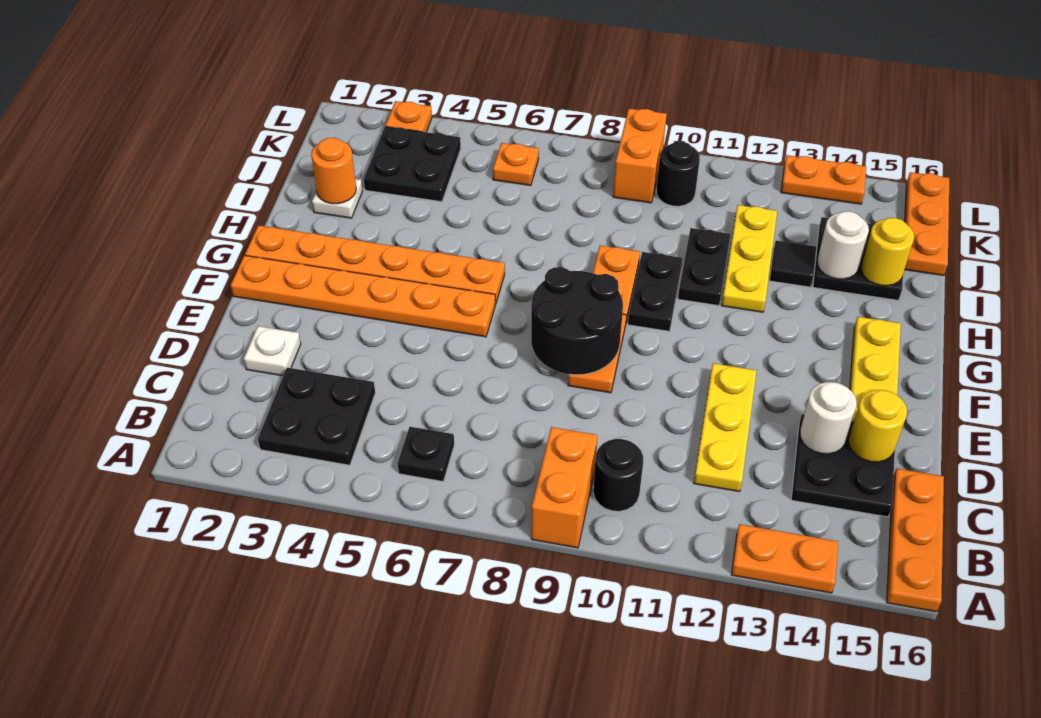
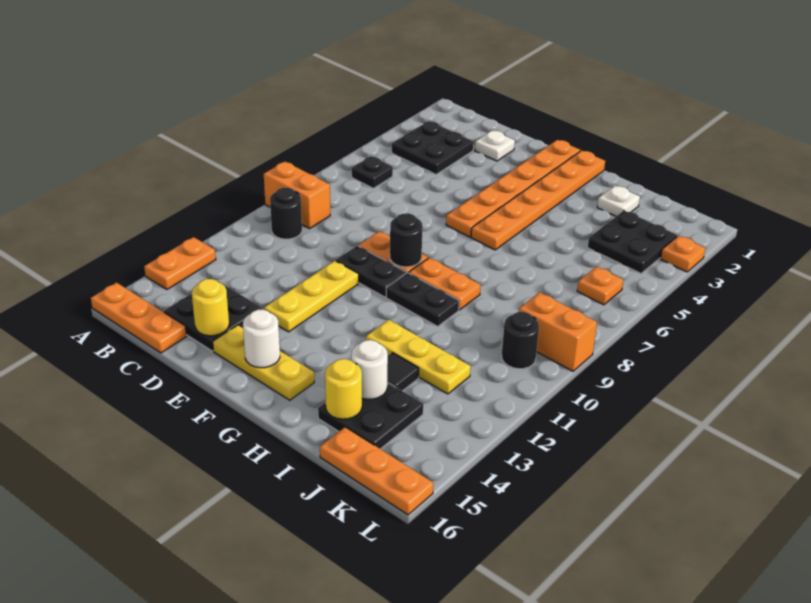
yellow 1x3 plate [694,363,757,492] -> yellow 1x3 plate turned to [264,261,359,332]
white 1x1 round brick [800,382,857,454] -> white 1x1 round brick moved to [243,310,280,368]
black 2x2 round brick [531,267,623,375] -> black 1x1 round brick [390,213,423,267]
black 1x2 plate [678,228,731,306] -> black 1x2 plate moved to [336,246,406,297]
orange 1x1 round brick [311,138,356,204] -> none
orange 1x2 plate [781,155,866,204] -> none

